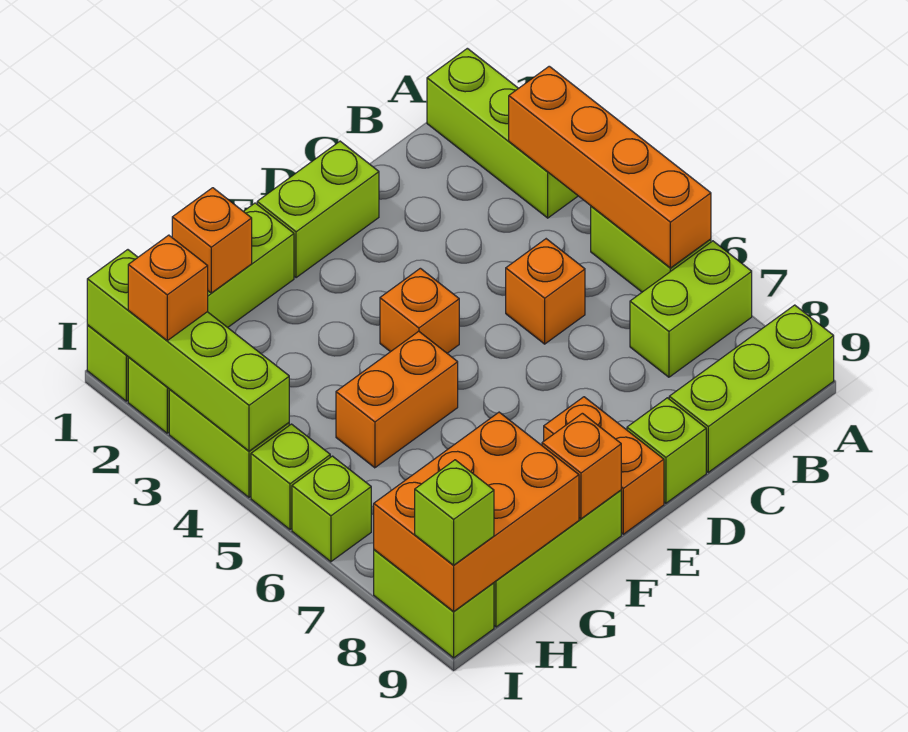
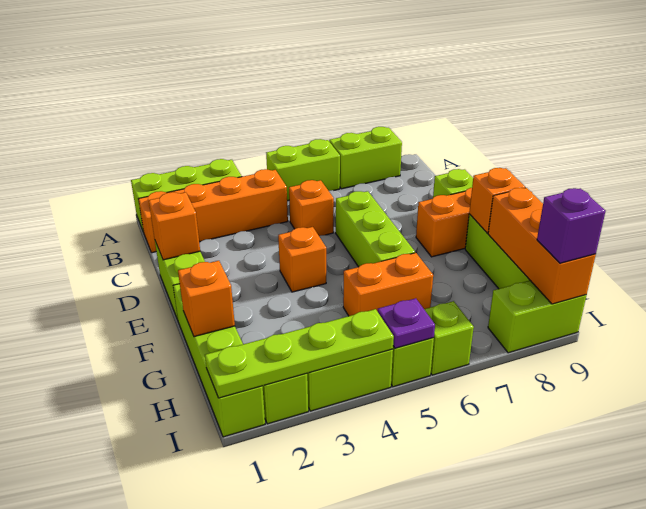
orange 1x4 brick [509,66,711,268] -> orange 1x4 brick moved to [138,169,288,253]
lime 1x2 brick [630,241,752,377] -> lime 1x2 brick turned to [329,127,402,189]
lime 1x3 brick [669,305,834,472] -> lime 1x3 brick moved to [336,191,415,267]
orange 1x2 brick [336,331,458,468] -> orange 1x2 brick turned to [343,253,433,316]
orange 2x3 brick [374,412,579,611] -> orange 1x3 brick [488,188,596,304]
lime 1x4 brick [87,250,289,451] -> lime 1x4 plate [205,309,394,398]
orange 1x1 brick [128,235,208,341] -> orange 1x1 brick moved to [149,192,200,260]
none -> purple 1x1 plate [378,298,435,348]
lime 1x1 brick [415,460,494,565] -> purple 1x1 brick [537,188,606,263]

